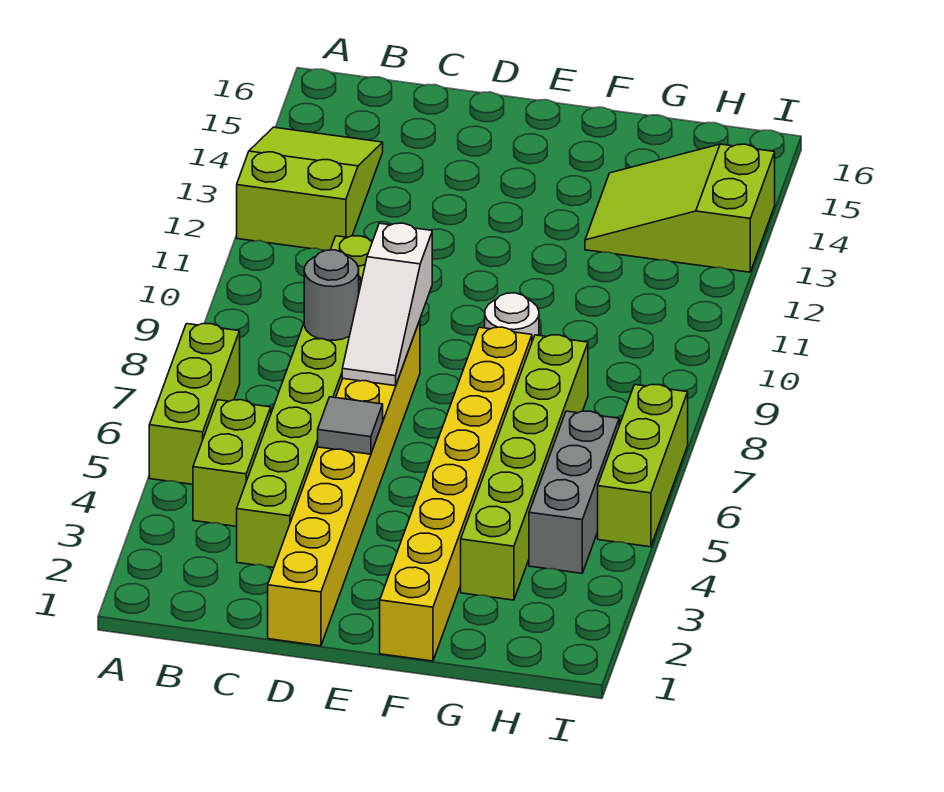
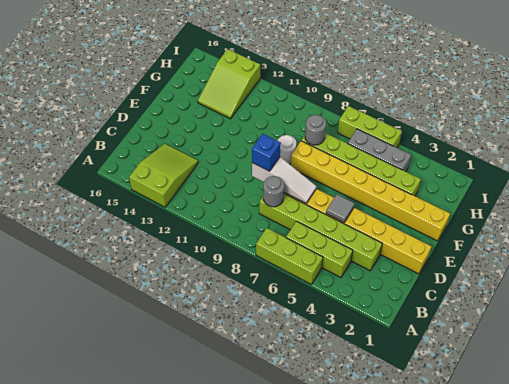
lime 2x3 slope [237,127,383,251] -> lime 2x3 slope turned to [129,144,198,207]
lime 1x2 brick [193,400,271,526] -> lime 1x3 brick [286,221,353,278]
lime 1x8 brick [237,236,373,568] -> lime 1x6 brick [259,194,382,271]
none -> blue 1x1 brick [252,134,281,171]
none -> grey 1x1 round brick [305,115,326,145]

